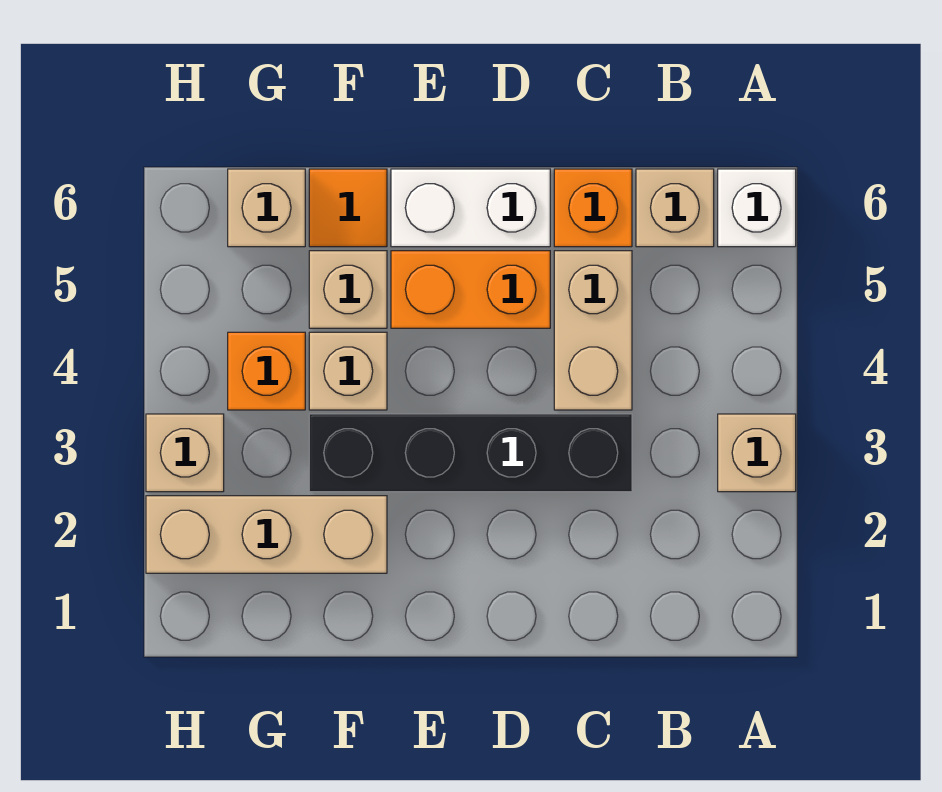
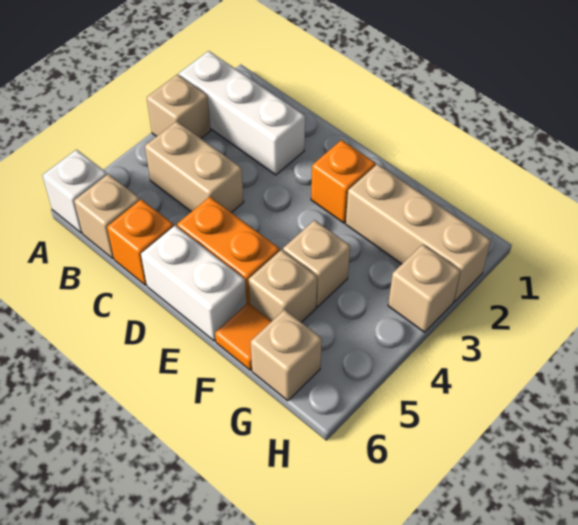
none -> white 1x3 brick [179,51,305,175]
black 1x4 brick [309,414,632,492] -> none
tan 1x2 brick [554,251,632,410] -> tan 1x2 brick turned to [145,121,244,213]
orange 1x1 brick [228,332,305,410] -> orange 1x1 brick moved to [311,140,376,223]

